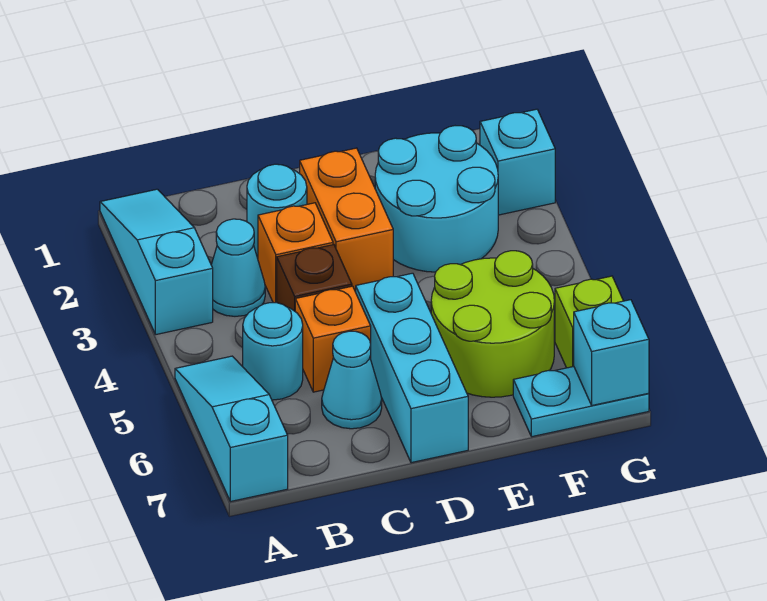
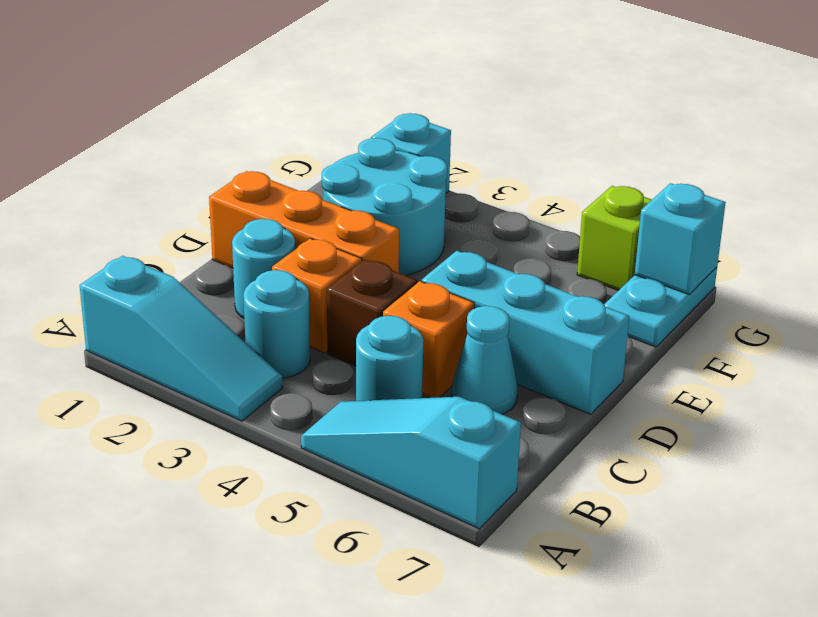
cyan 1x3 slope [100,189,213,335] -> cyan 1x3 slope turned to [80,256,283,421]
cyan 1x1 cone [211,219,265,316] -> cyan 1x1 round brick [243,270,310,378]
orange 1x2 brick [300,148,393,292] -> orange 1x3 brick [209,171,399,273]
lime 2x2 round brick [431,251,554,397] -> none

